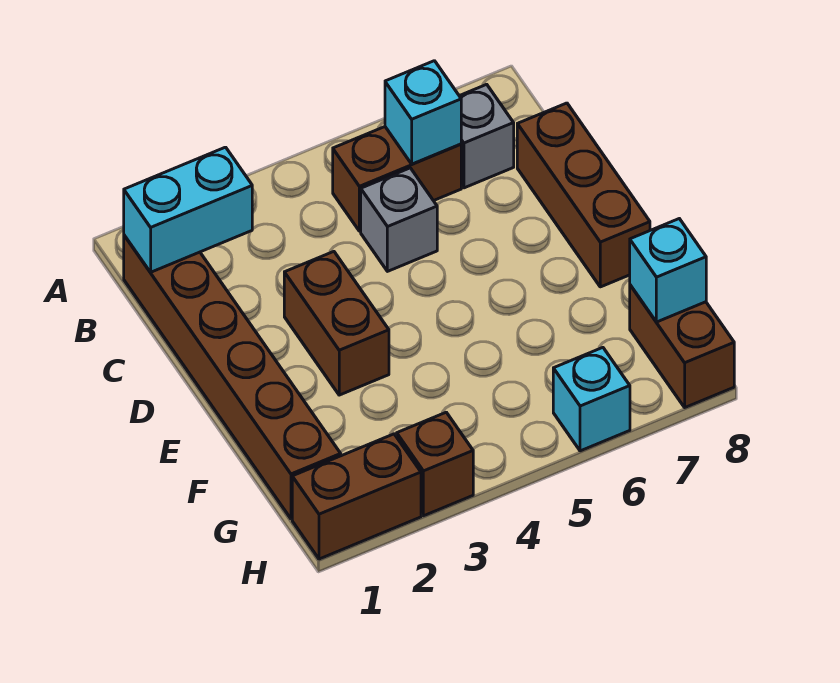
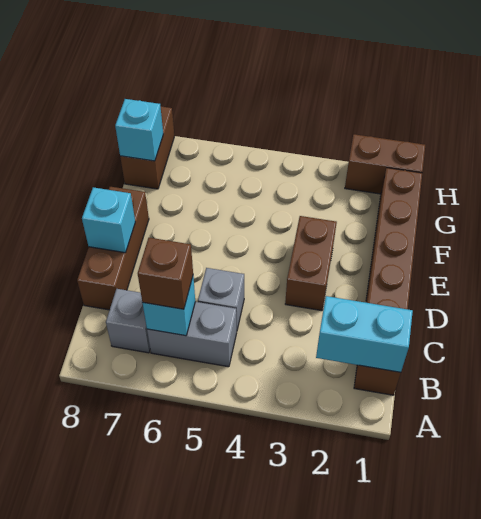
brown 1x2 brick [333,127,461,231] -> grey 1x2 brick [147,302,237,367]
brown 1x1 brick [397,412,473,516] -> brown 1x1 brick moved to [138,238,193,309]
cyan 1x1 brick [553,348,630,451] -> cyan 1x1 brick moved to [82,187,135,253]

